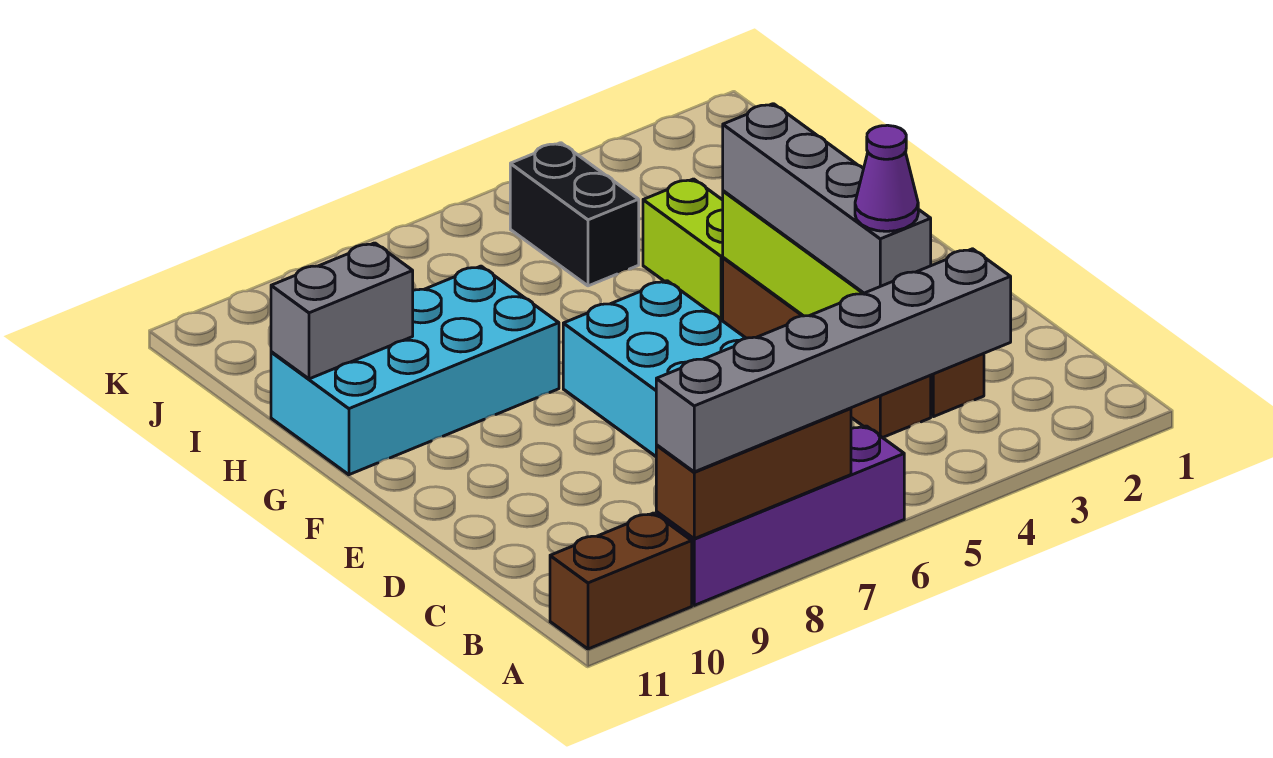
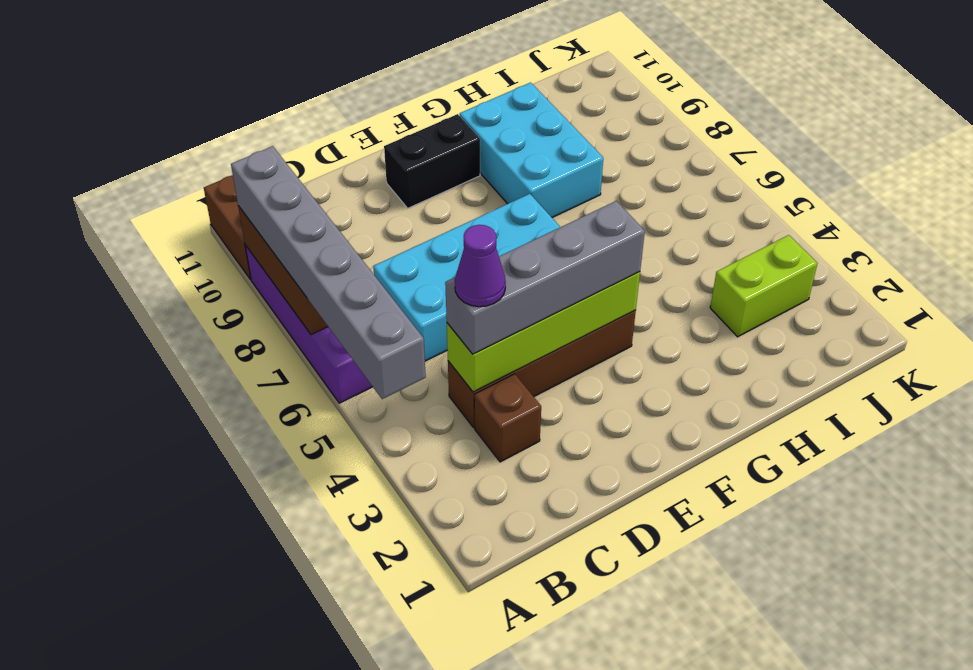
lime 1x2 brick [643,179,723,321] -> lime 1x2 brick moved to [710,235,818,337]
cyan 2x4 brick [271,266,559,475] -> cyan 2x3 brick [460,83,603,217]
grey 1x2 brick [271,243,413,379] -> none
black 1x2 brick [510,143,639,286] -> black 1x2 brick moved to [384,114,480,208]

